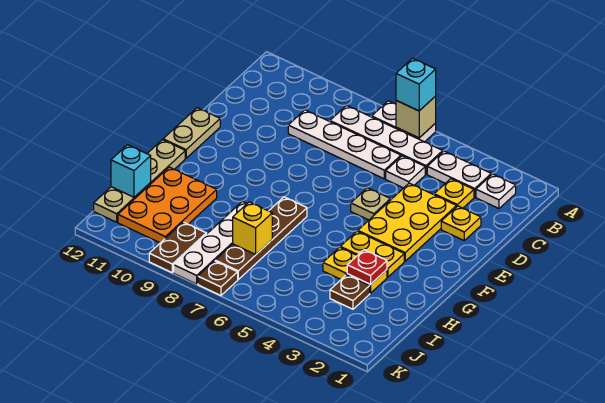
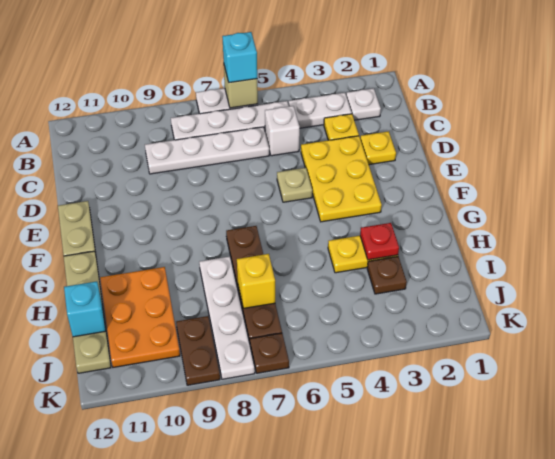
white 1x1 plate [386,156,425,188] -> white 1x1 brick [265,106,300,156]
yellow 1x2 plate [340,231,404,277] -> none

